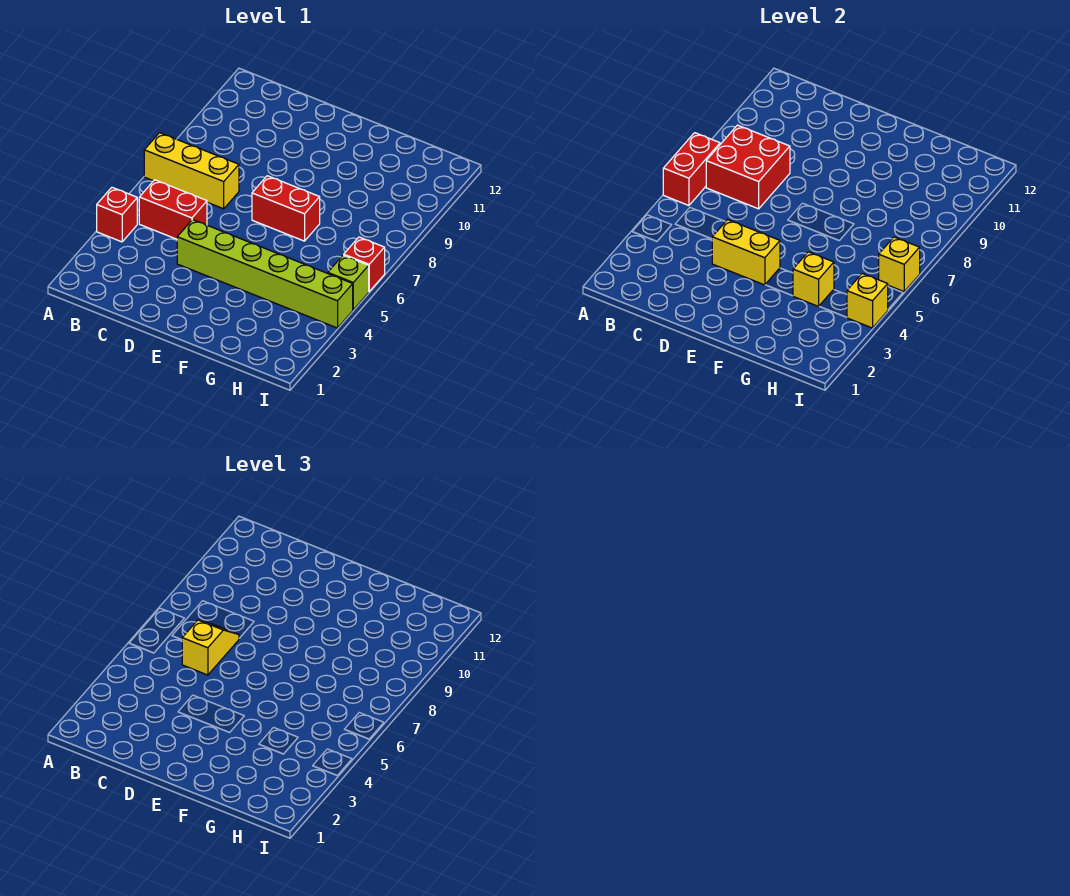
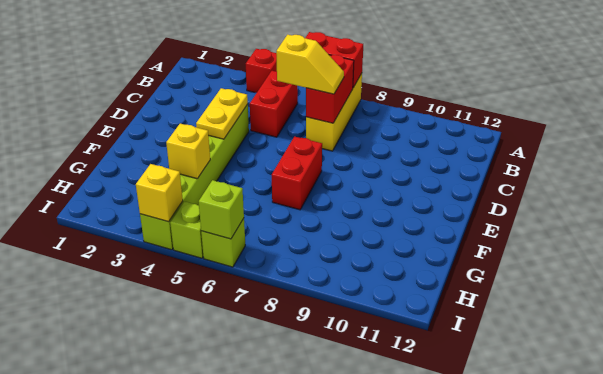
red 2x2 brick [706,125,790,209] -> red 1x2 brick [306,55,354,123]
yellow 1x2 brick [712,220,780,285] -> yellow 1x2 plate [196,88,248,139]
red 1x1 brick [344,237,385,291] -> lime 1x1 brick [201,218,245,267]
yellow 1x1 brick [879,237,920,291] -> lime 1x1 brick [199,180,244,239]

